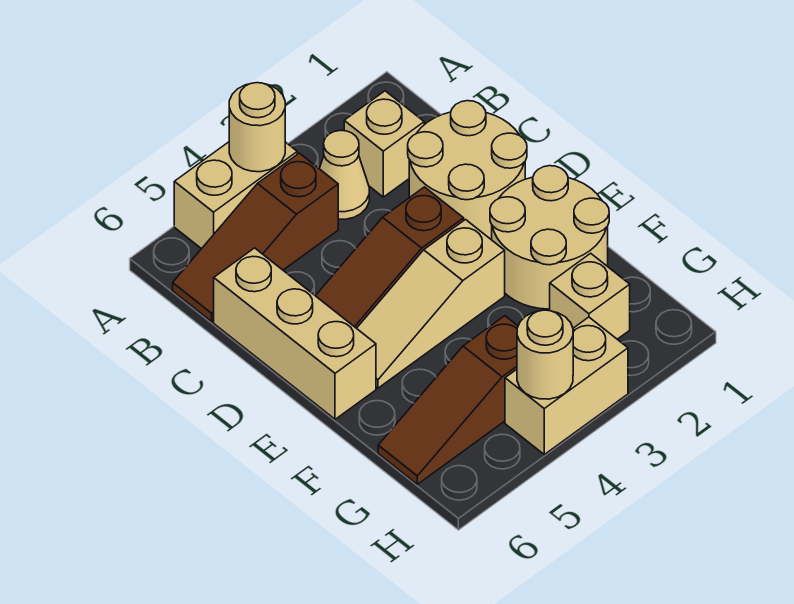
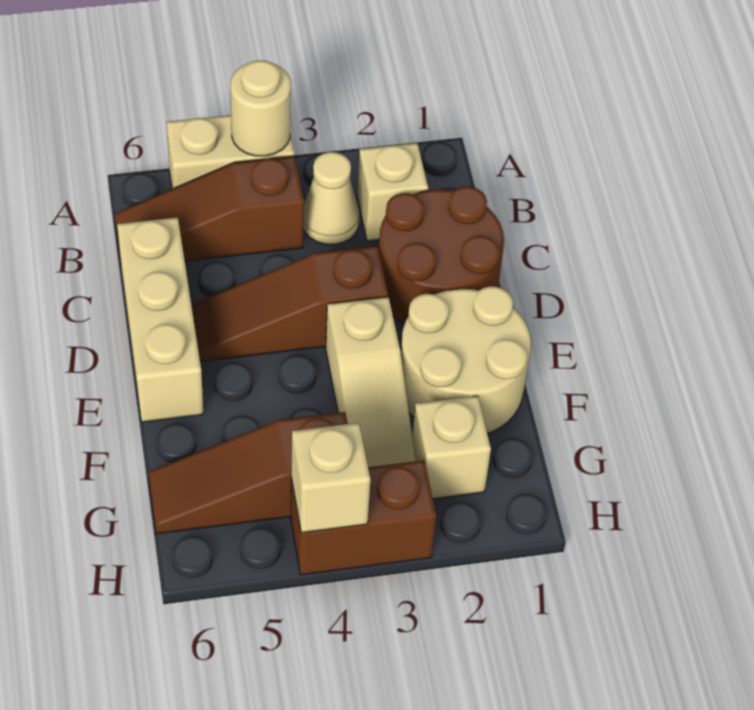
tan 2x2 round brick [408,101,527,240] -> brown 2x2 round brick [379,187,504,324]
tan 1x3 slope [357,220,505,388] -> tan 1x3 slope turned to [326,297,416,467]
tan 1x2 brick [505,317,628,454] -> brown 1x2 brick [291,460,436,575]
tan 1x1 round brick [517,310,573,399] -> tan 1x1 brick [291,423,370,533]

